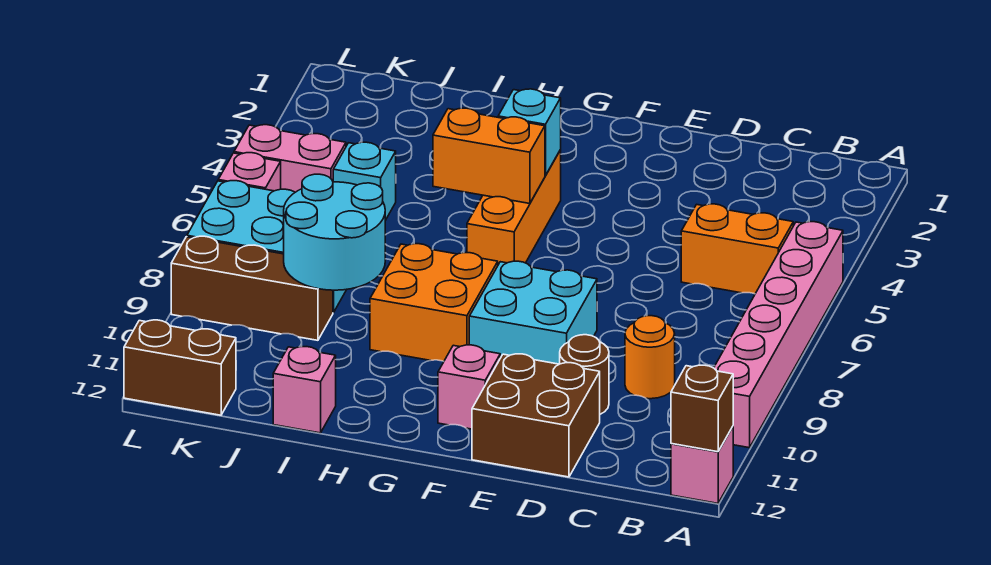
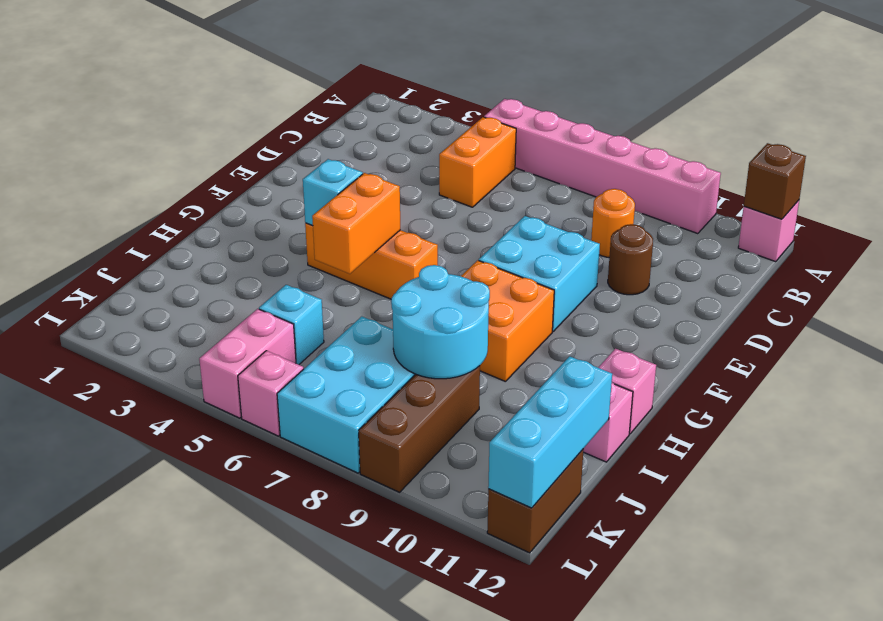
brown 2x2 brick [472,354,600,477] -> none
pink 1x1 brick [438,345,500,429] -> pink 1x1 brick moved to [598,349,656,434]
none -> cyan 1x3 brick [488,356,612,508]

